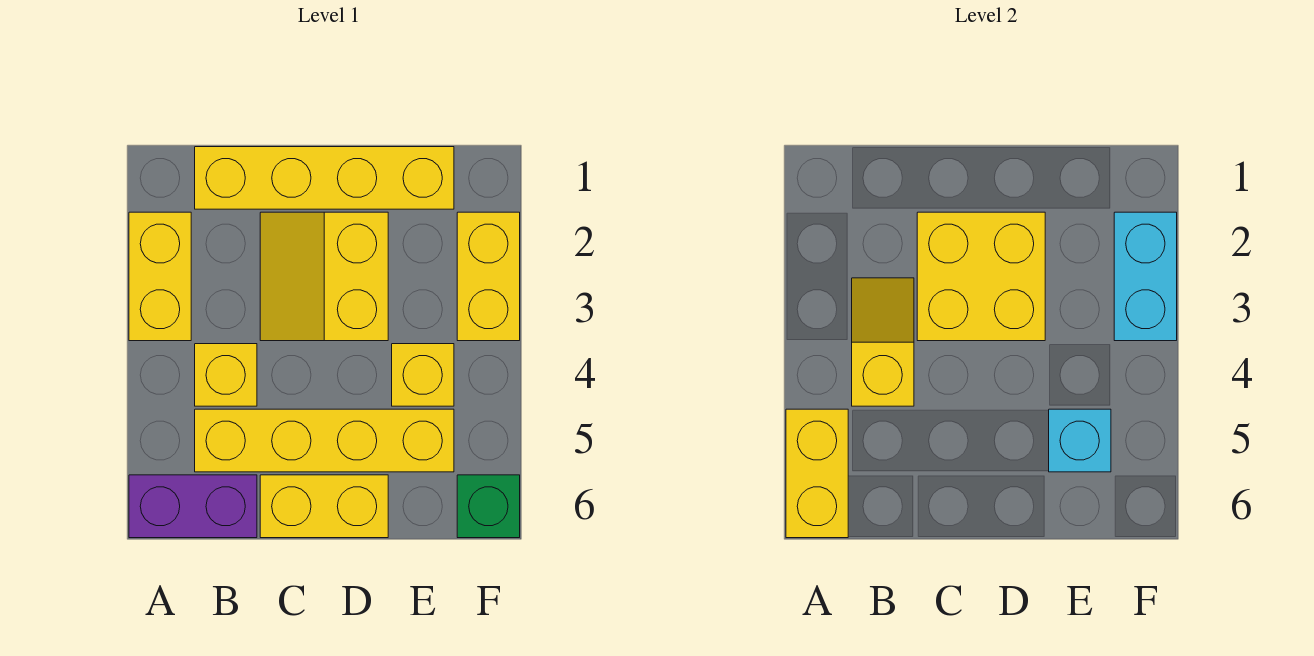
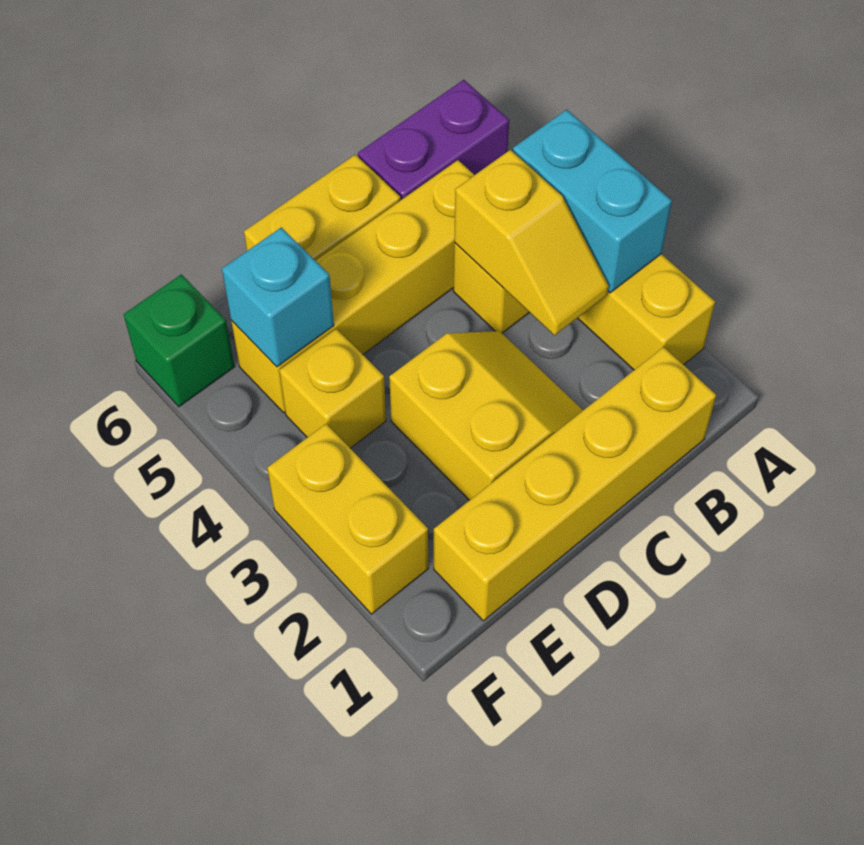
yellow 1x2 brick [786,409,848,538] -> none
yellow 2x2 brick [917,212,1045,341] -> none
cyan 1x2 brick [1114,212,1177,341] -> cyan 1x2 brick moved to [513,110,672,293]

